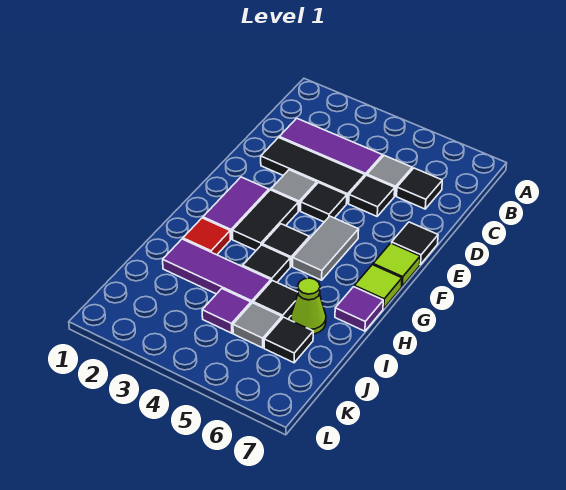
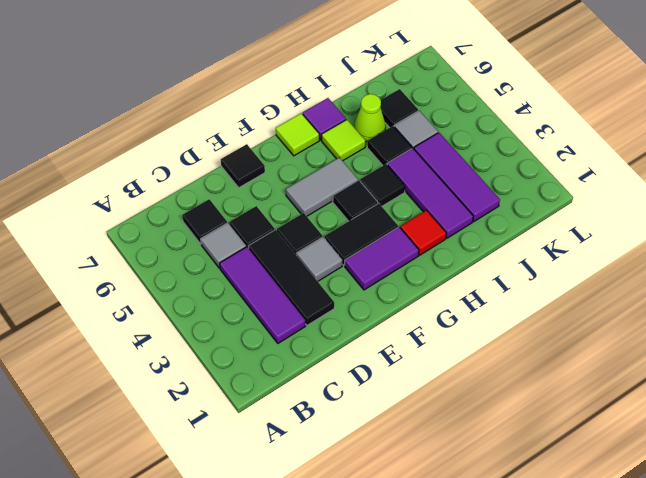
lime 1x1 tile [373,243,420,286] -> lime 1x1 tile moved to [322,120,365,161]
purple 1x1 tile [202,289,251,333] -> purple 1x3 tile [414,133,500,222]

